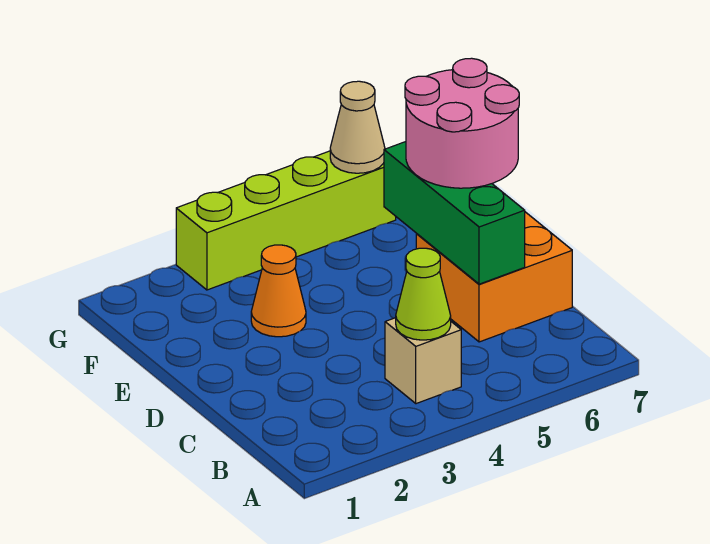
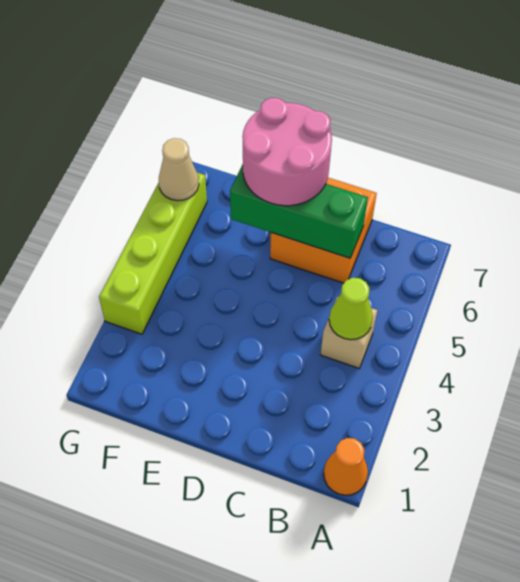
orange 1x1 cone [251,245,306,337] -> orange 1x1 cone moved to [324,438,368,495]

